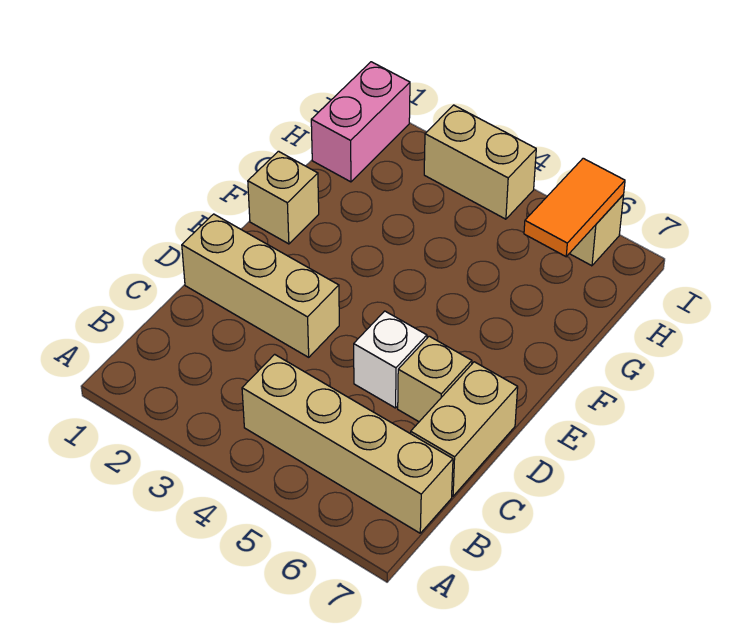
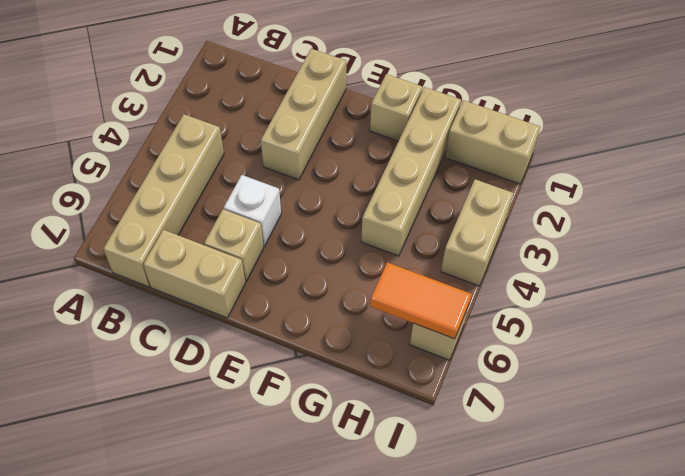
none -> tan 1x4 brick [361,87,461,256]
pink 1x2 brick [311,62,410,182] -> tan 1x2 brick [445,100,540,184]

